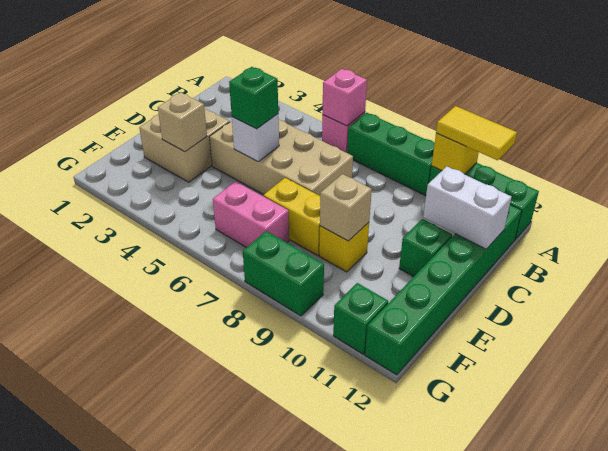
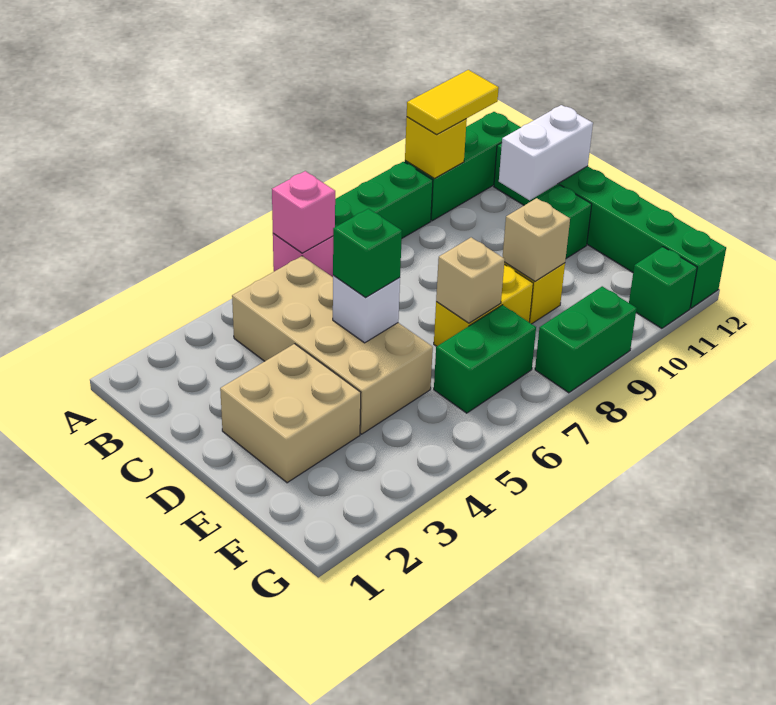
tan 2x4 brick [210,120,353,196] -> tan 2x4 brick turned to [232,256,433,434]
tan 1x1 brick [158,92,207,152] -> tan 1x1 brick moved to [436,237,505,323]
pink 1x2 brick [213,181,289,248] -> green 1x2 brick [434,305,536,413]

